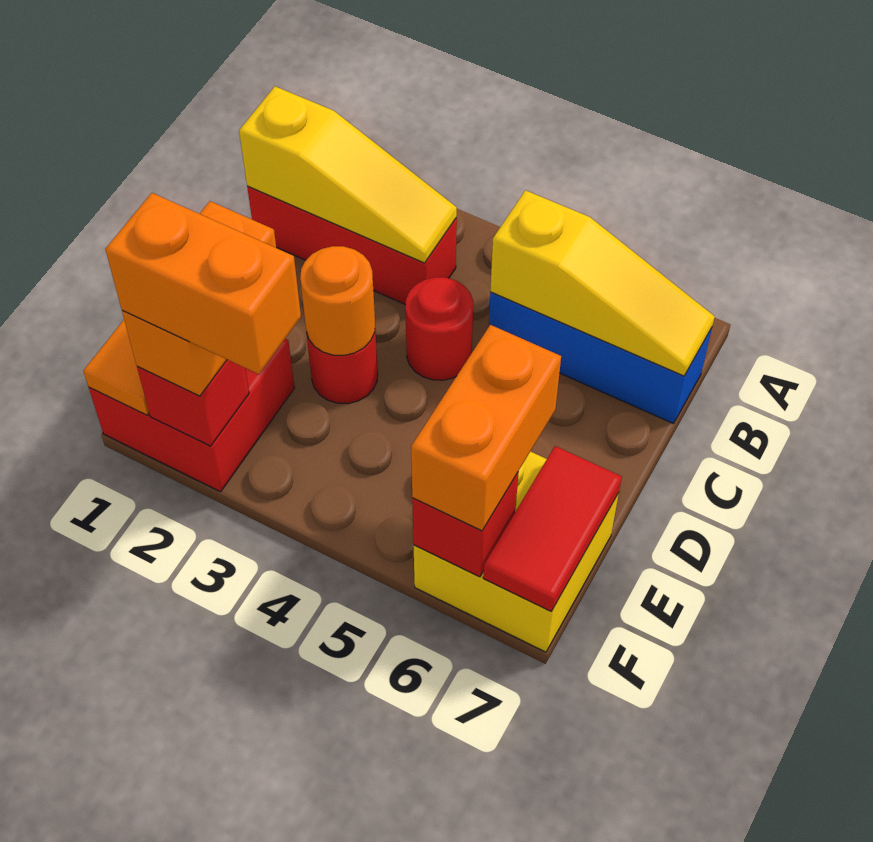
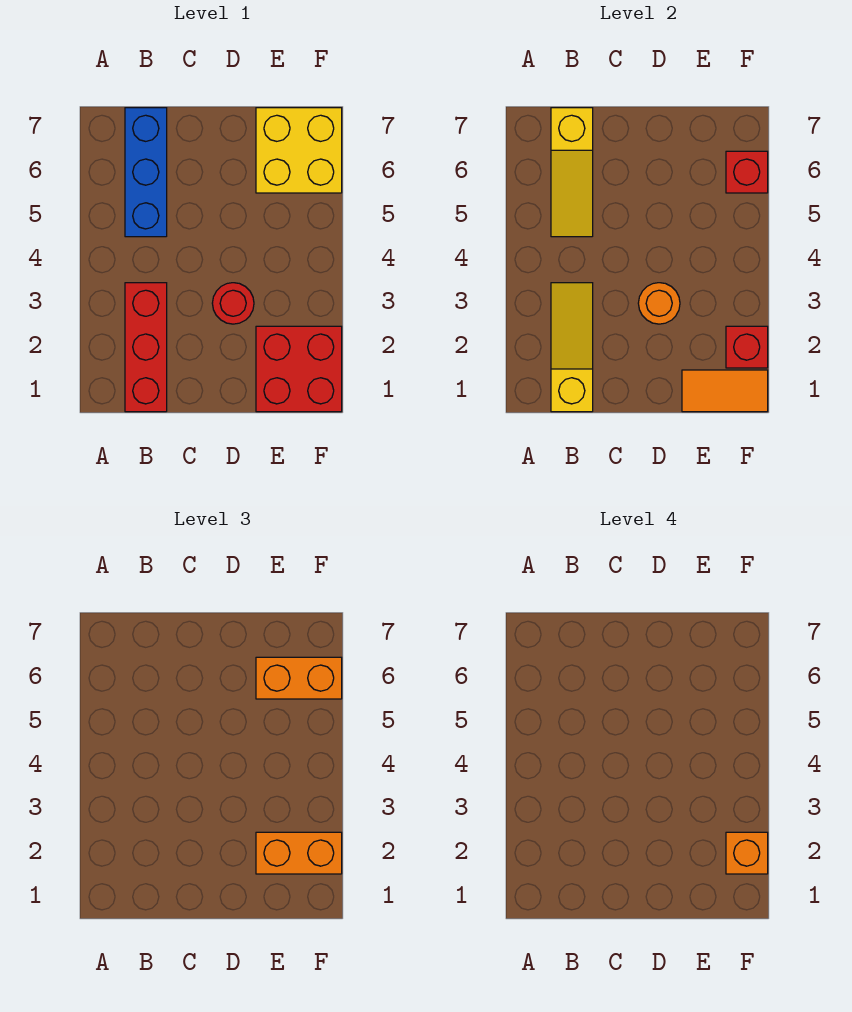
yellow 1x3 slope [490,190,715,376] -> yellow 1x3 slope turned to [551,108,593,237]
red 1x1 round brick [405,277,473,380] -> none
red 1x2 tile [483,446,622,611] -> none
orange 1x2 brick [105,193,301,374] -> orange 1x1 brick [726,832,768,874]

